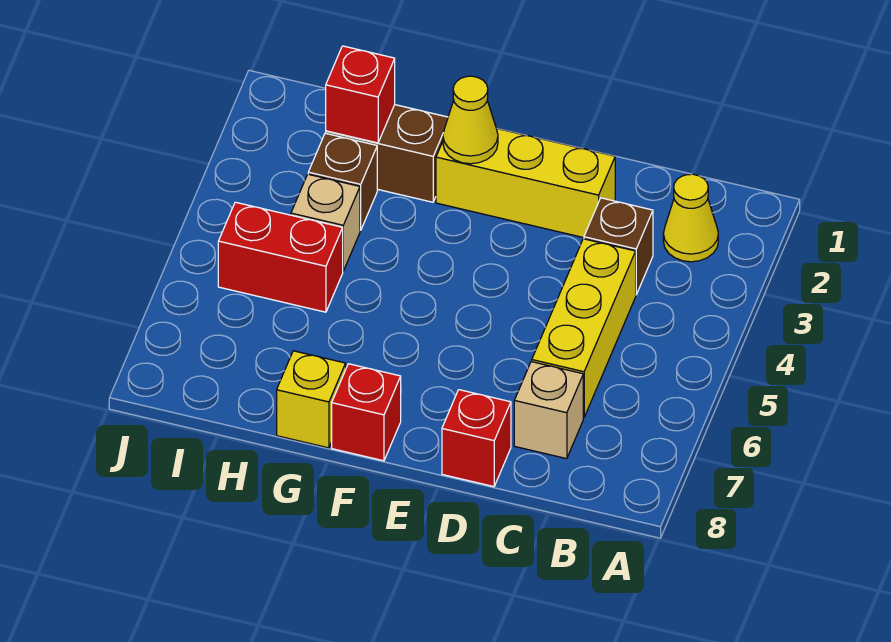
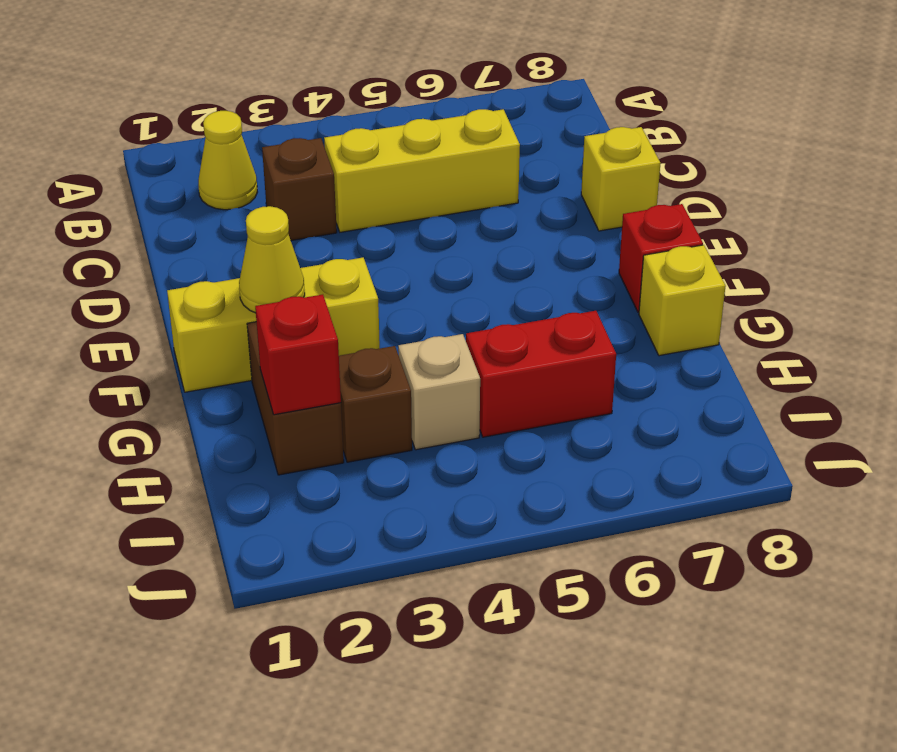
tan 1x1 brick [514,362,583,459] -> none
yellow 1x3 brick [436,129,615,238] -> yellow 1x3 brick turned to [167,257,380,392]
red 1x1 brick [442,390,511,487] -> yellow 1x1 brick [581,127,660,231]
red 1x2 brick [218,202,343,312] -> red 1x2 brick turned to [466,311,616,437]

